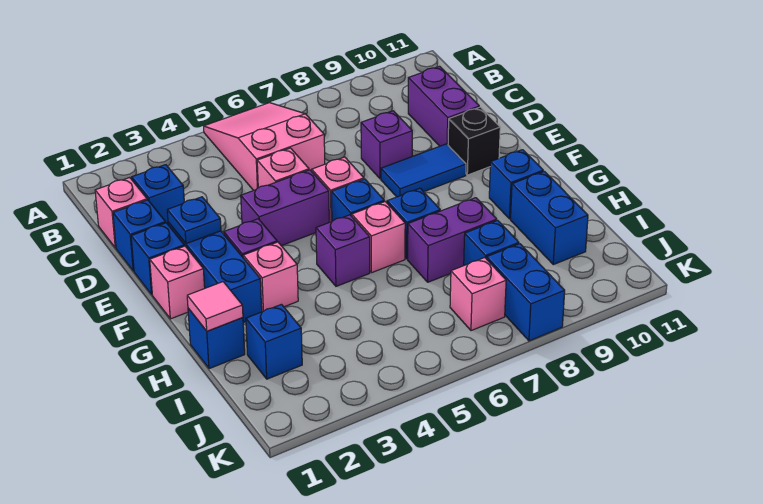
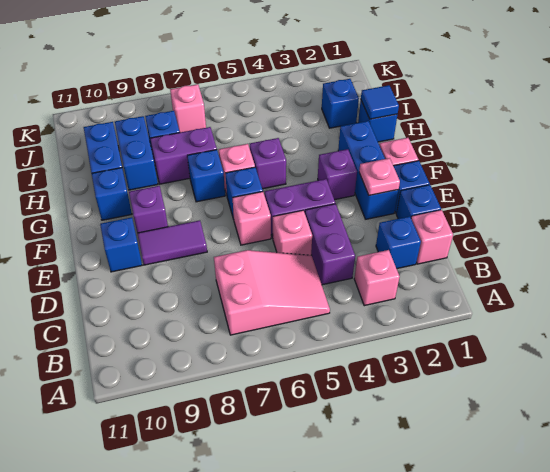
pink 2x3 slope [204,103,325,190] -> pink 2x3 slope turned to [214,250,330,335]
purple 1x2 brick [408,66,479,146] -> purple 1x2 brick moved to [305,204,355,285]
purple 1x1 brick [361,111,412,179] -> purple 1x1 brick moved to [129,186,168,233]
blue 1x1 plate [167,197,221,244] -> pink 1x1 plate [359,158,400,195]
blue 1x2 tile [381,144,466,197] -> purple 1x2 tile [137,220,207,265]
black 1x1 brick [448,107,500,175] -> blue 1x1 brick [100,217,142,272]
pink 1x1 brick [243,242,298,312] -> pink 1x1 brick moved to [354,250,400,306]
pink 1x1 tile [187,282,243,331] -> blue 1x1 tile [361,85,399,119]
blue 1x2 brick [487,244,565,341] -> blue 1x2 brick moved to [115,116,158,190]

